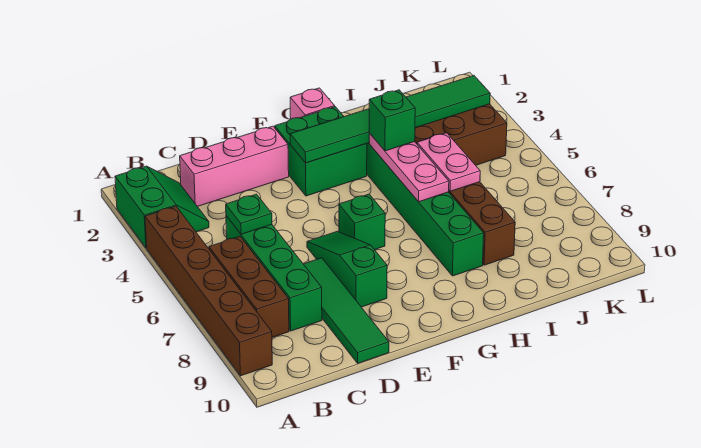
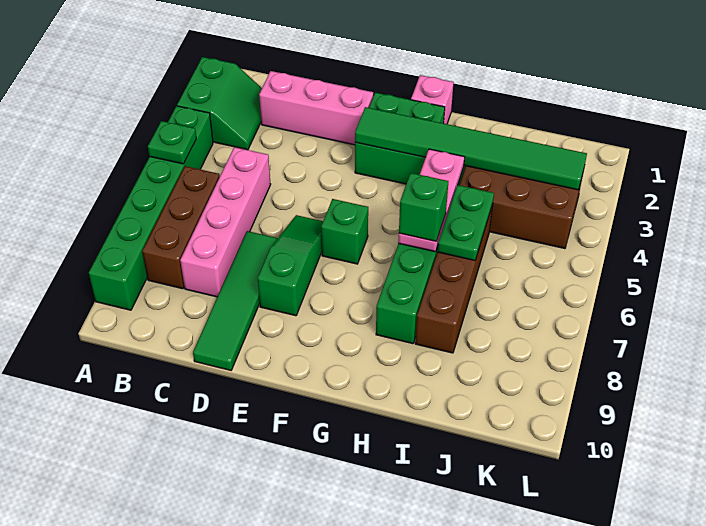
brown 1x6 brick [145,206,272,376] -> green 1x6 brick [89,106,213,310]
green 1x4 brick [226,216,322,331] -> pink 1x4 brick [180,147,271,297]
green 1x1 plate [226,194,272,234] -> green 1x1 plate moved to [148,121,196,164]
green 1x1 brick [369,90,415,151] -> green 1x1 brick moved to [399,173,448,241]
pink 1x2 plate [417,133,480,191] -> green 1x2 plate [438,185,494,261]

